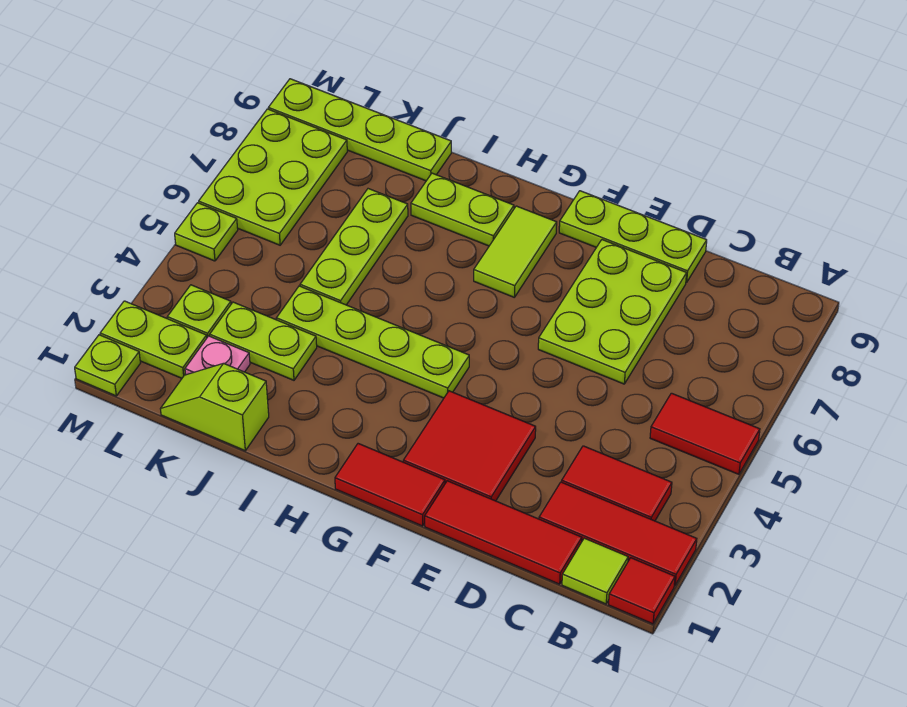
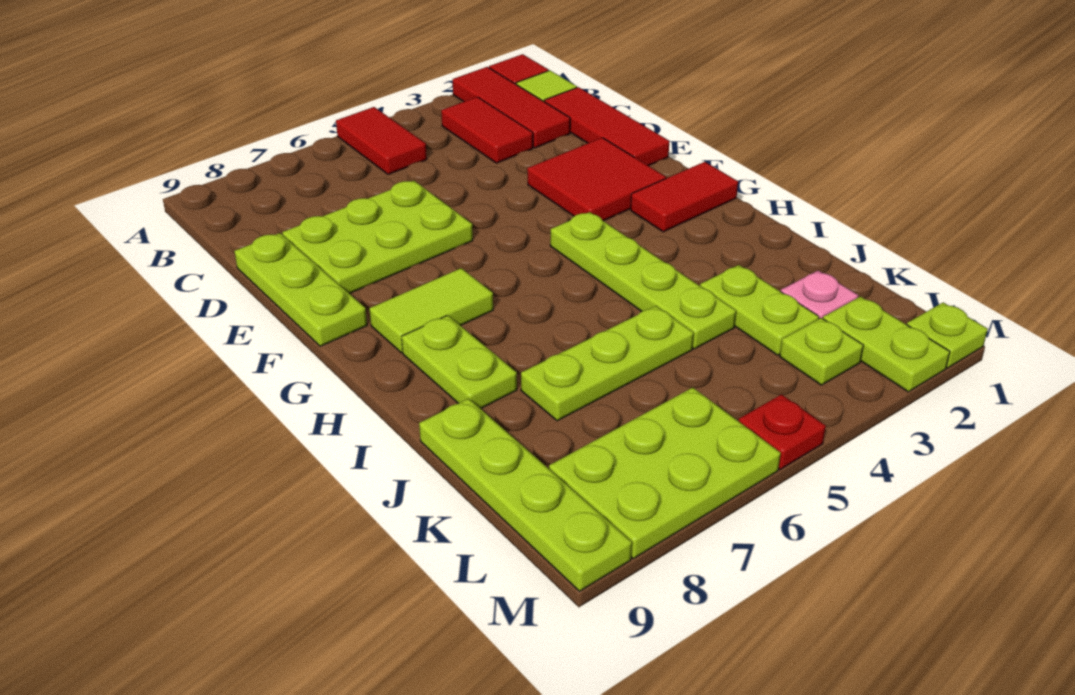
red 1x2 tile [335,444,445,526] -> red 1x2 tile turned to [631,162,738,232]
lime 1x2 slope [161,363,269,451] -> none
lime 1x1 plate [175,203,238,261] -> red 1x1 plate [739,394,826,469]

